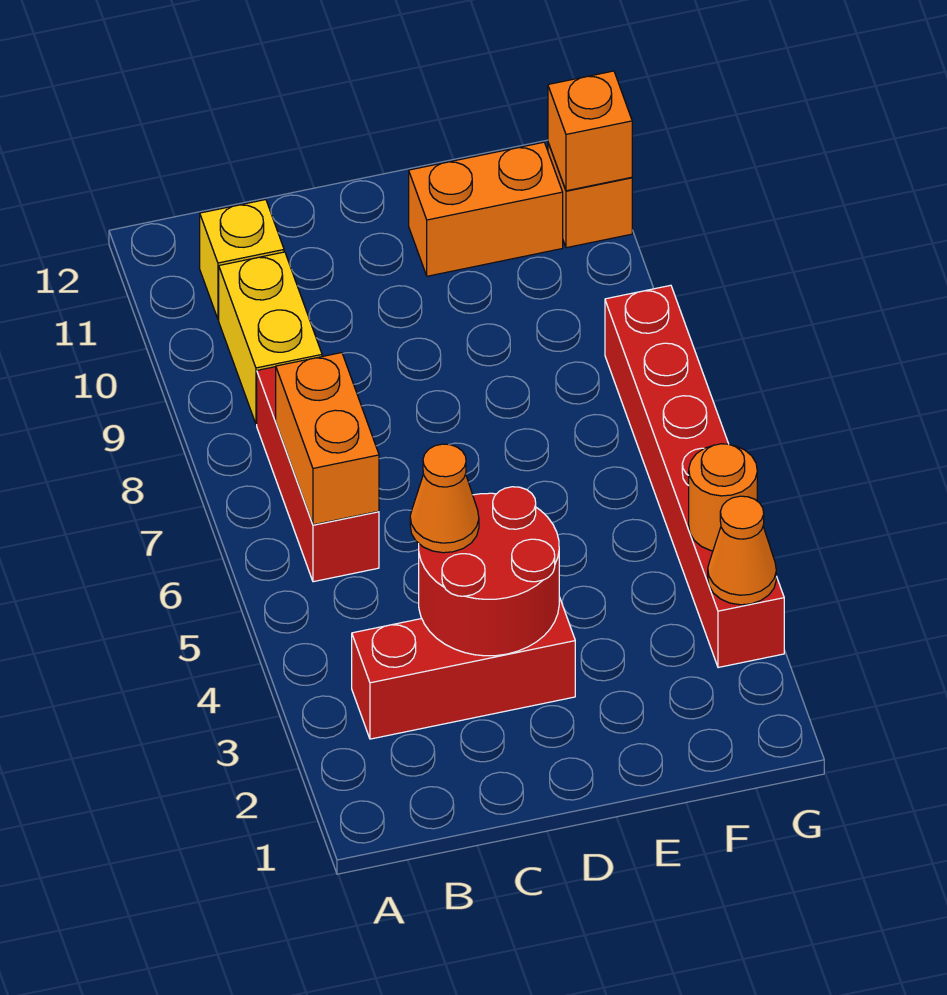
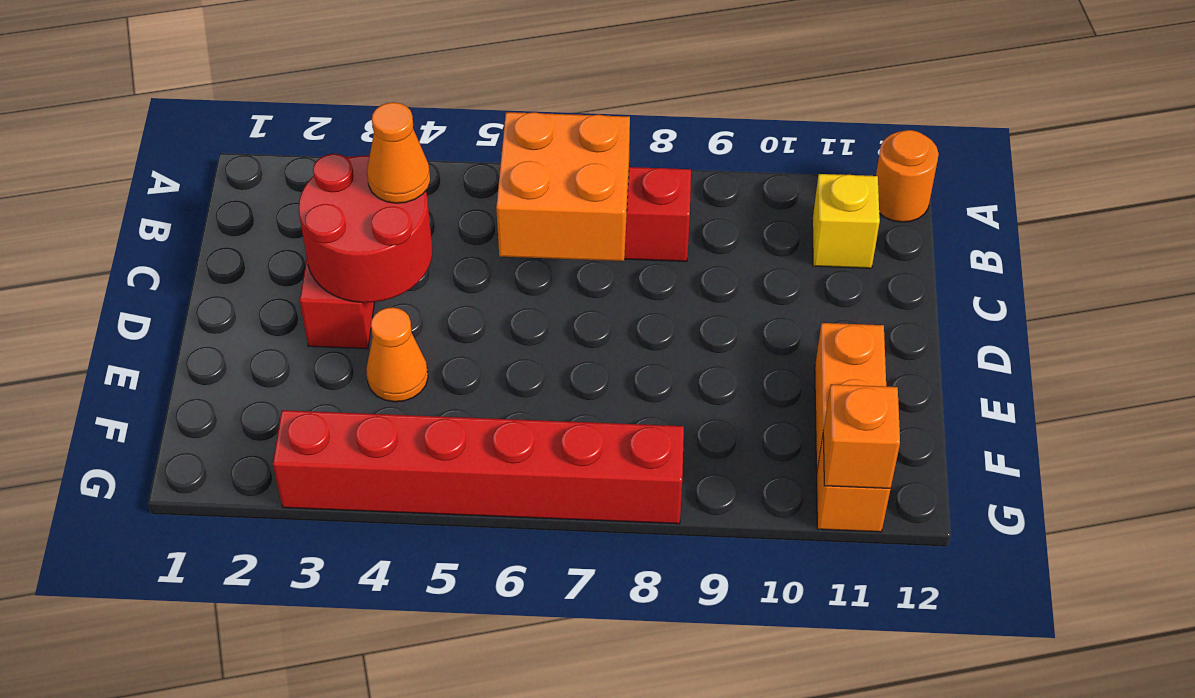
orange 1x2 brick [276,353,379,525] -> orange 2x2 brick [496,112,630,261]
yellow 1x2 brick [219,252,322,424] -> none
orange 1x1 cone [708,496,776,605] -> orange 1x1 cone moved to [366,307,428,402]
orange 1x1 round brick [689,444,757,551] -> orange 1x1 round brick moved to [876,130,939,222]

